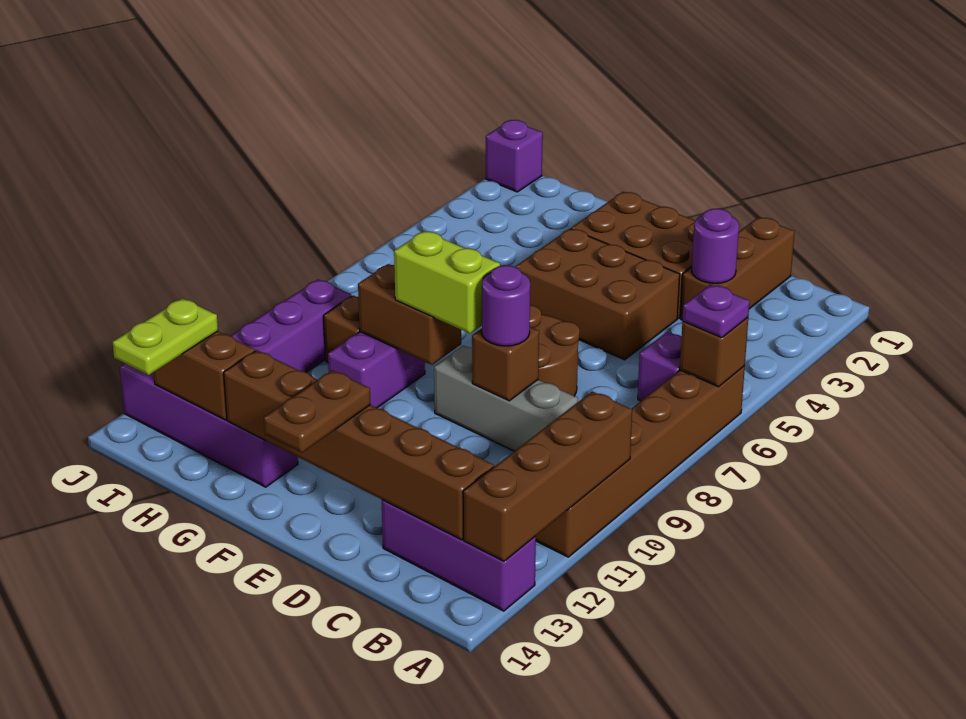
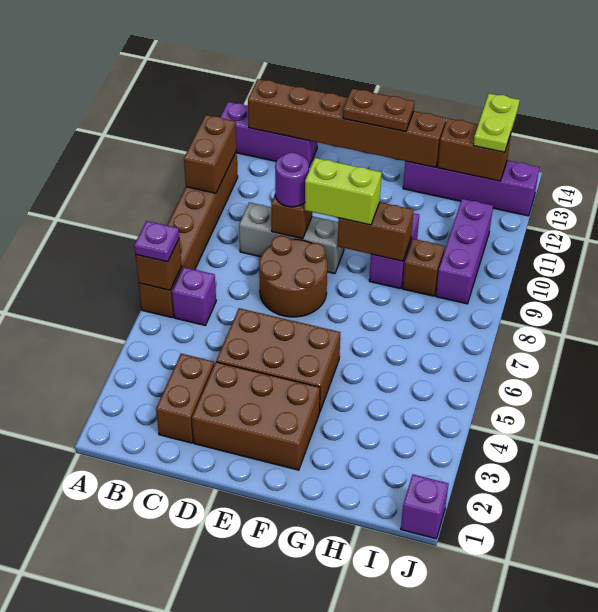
brown 1x4 brick [463,391,632,561] -> brown 1x2 brick [184,115,237,193]
brown 1x3 brick [680,217,795,320] -> brown 1x2 brick [156,354,214,443]
purple 1x1 round brick [692,209,739,283] -> none
brown 1x2 plate [264,370,371,453] -> brown 1x2 plate turned to [343,89,414,132]

